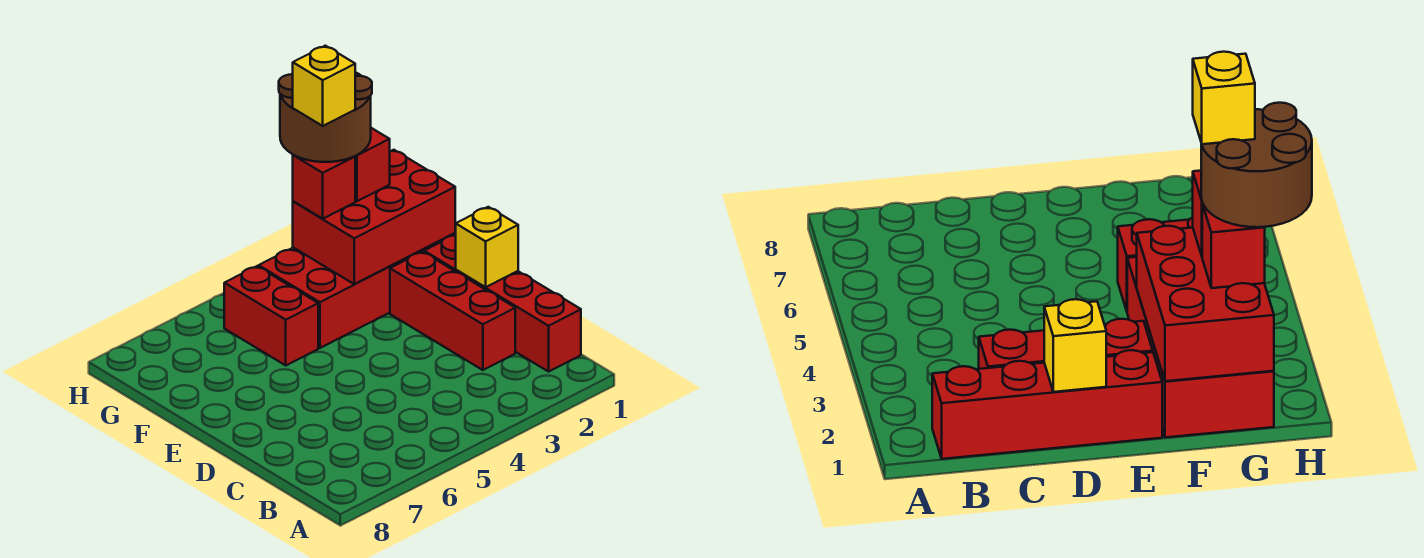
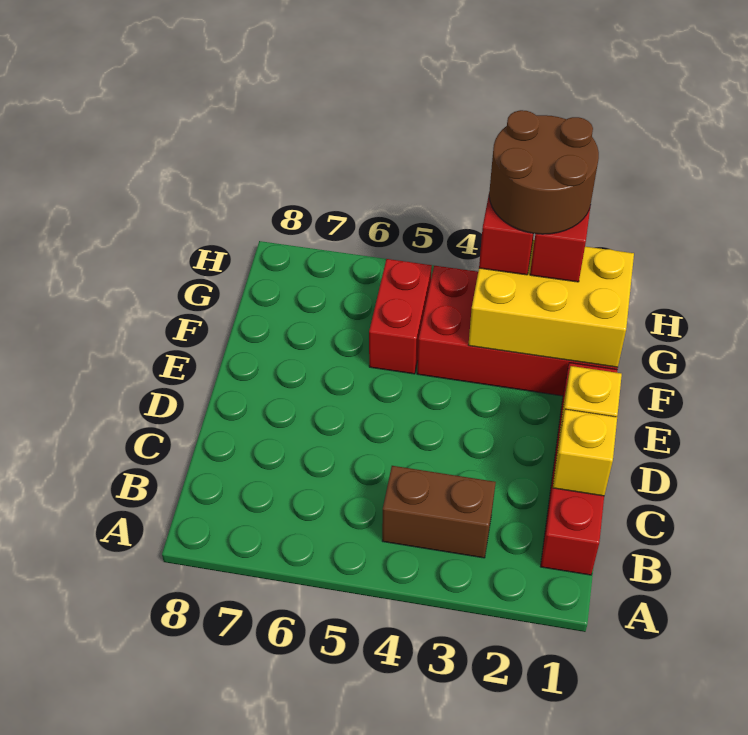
none -> brown 1x2 brick [382,466,496,558]
red 1x3 brick [390,252,515,370] -> none
red 2x3 brick [293,150,455,284] -> yellow 2x3 brick [469,239,634,368]
yellow 1x1 brick [293,46,355,126] -> yellow 1x1 brick moved to [553,409,617,496]

